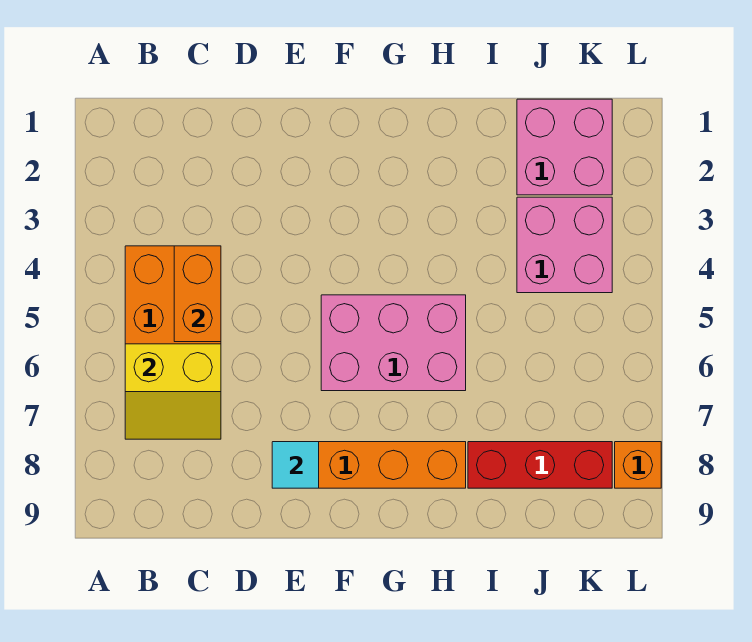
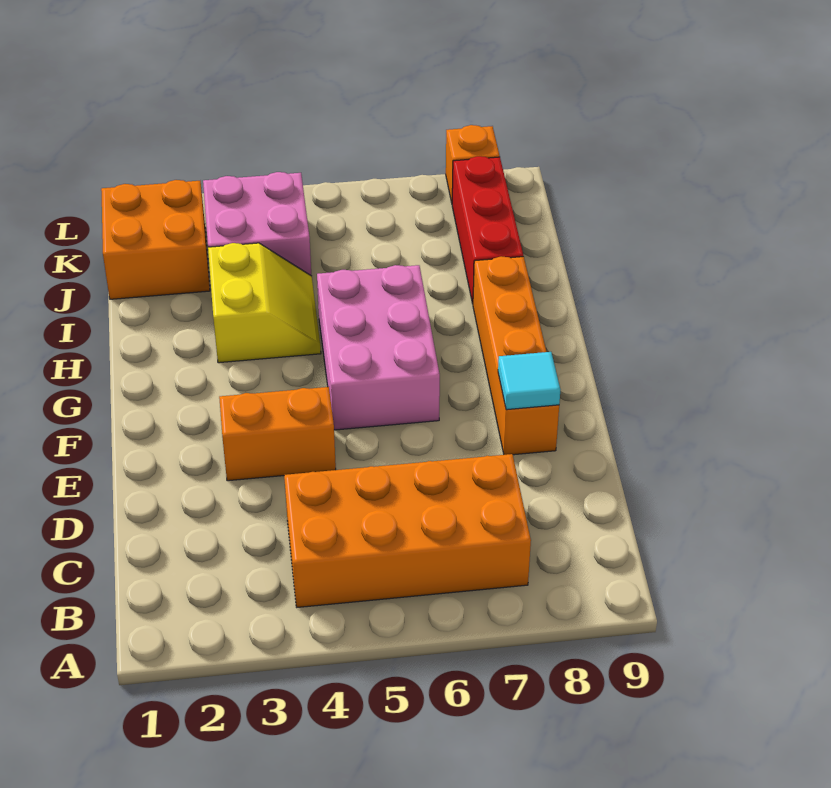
yellow 2x2 slope [125,344,221,439] -> yellow 2x2 slope moved to [208,243,321,363]
orange 1x2 brick [174,246,221,342] -> orange 1x2 brick moved to [219,387,336,481]
pink 2x2 brick [517,99,612,195] -> orange 2x2 brick [101,180,210,299]

